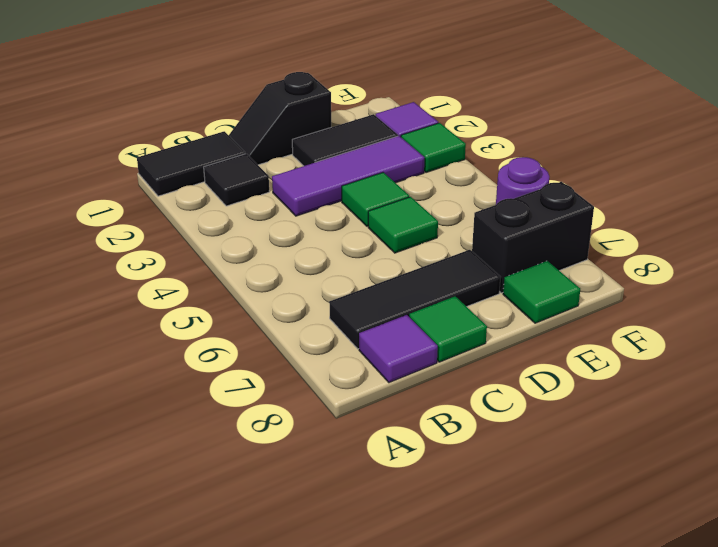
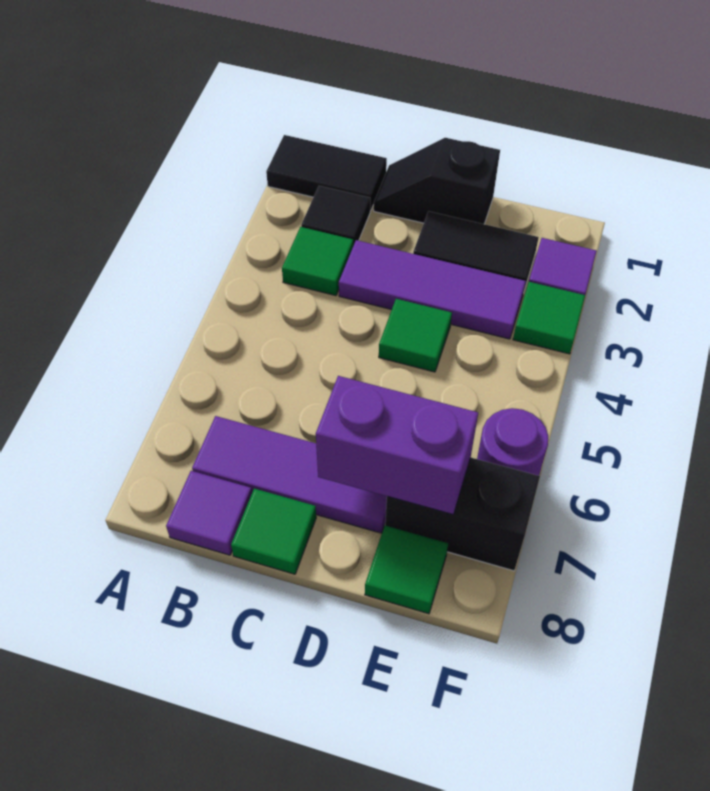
black 1x3 tile [329,250,501,349] -> purple 1x3 tile [192,416,387,533]
green 1x1 tile [368,197,438,253] -> green 1x1 tile moved to [282,227,353,296]
none -> purple 1x2 brick [316,376,478,514]

